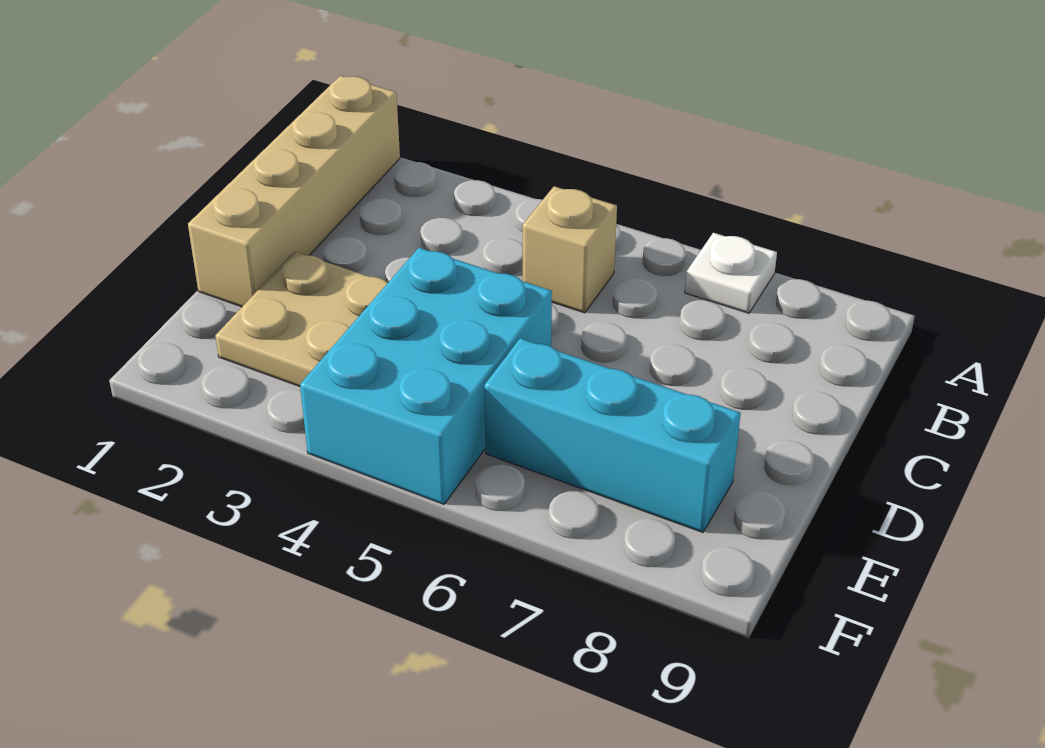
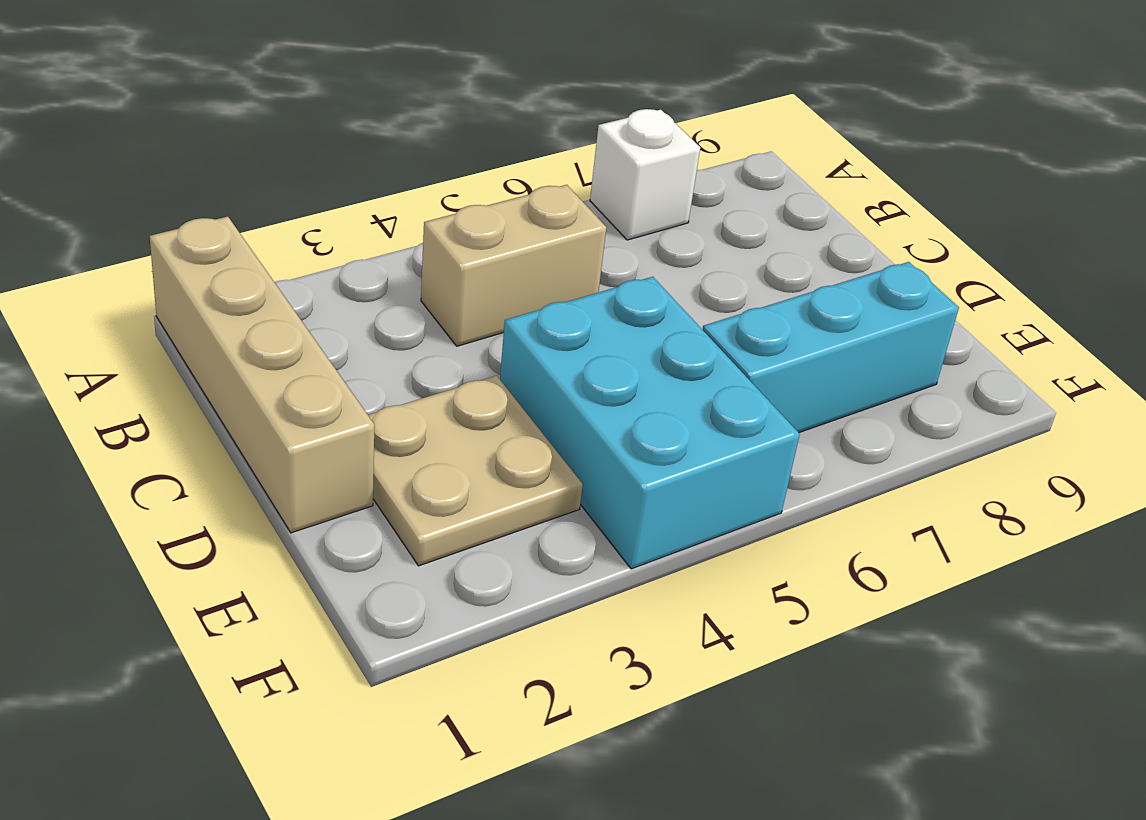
white 1x1 plate [685,233,777,313] -> white 1x1 brick [590,109,700,240]
tan 1x1 brick [523,186,617,313] -> tan 1x2 brick [421,185,606,346]

